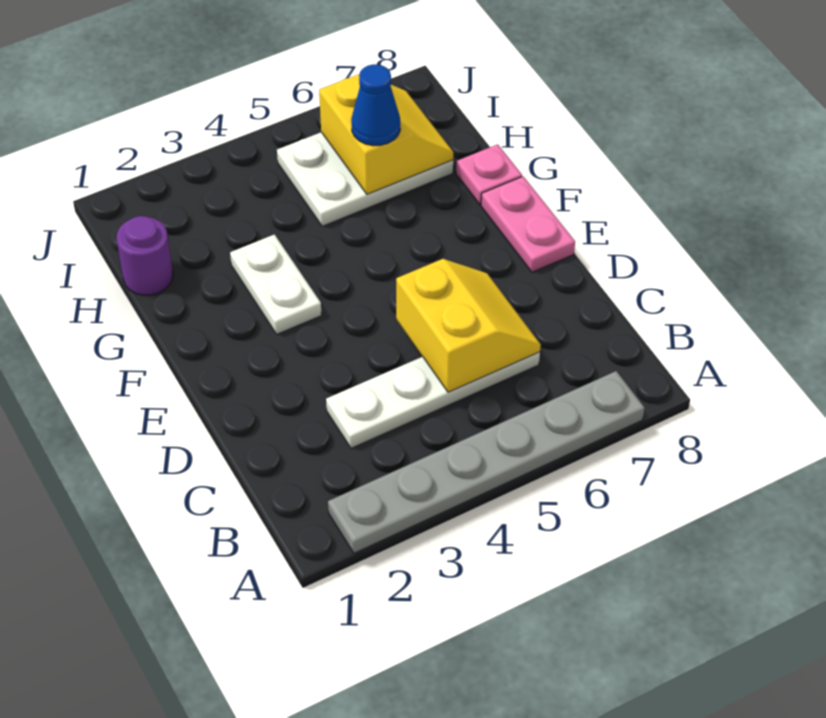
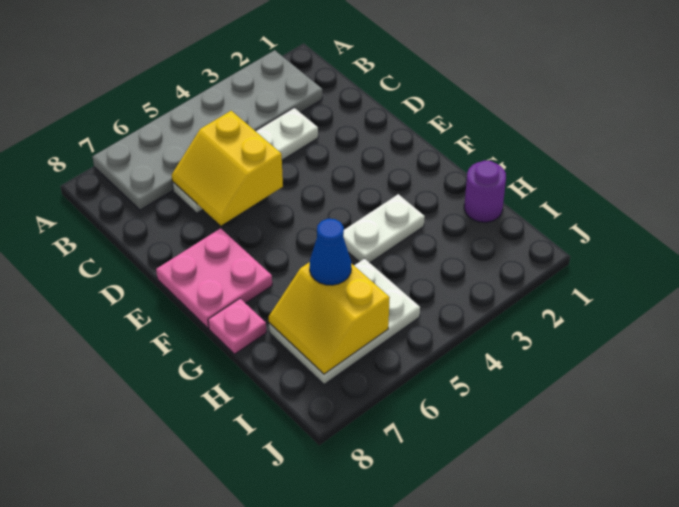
grey 1x6 plate [328,371,644,553] -> grey 2x6 plate [93,50,322,210]
pink 1x2 plate [481,176,575,272] -> pink 2x2 plate [156,228,272,328]
white 1x2 plate [230,235,322,334] -> white 1x2 plate turned to [343,194,425,263]

